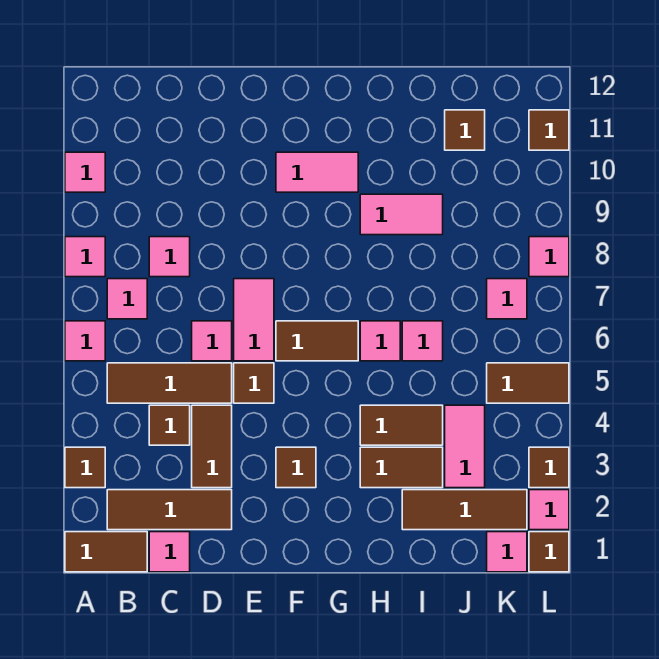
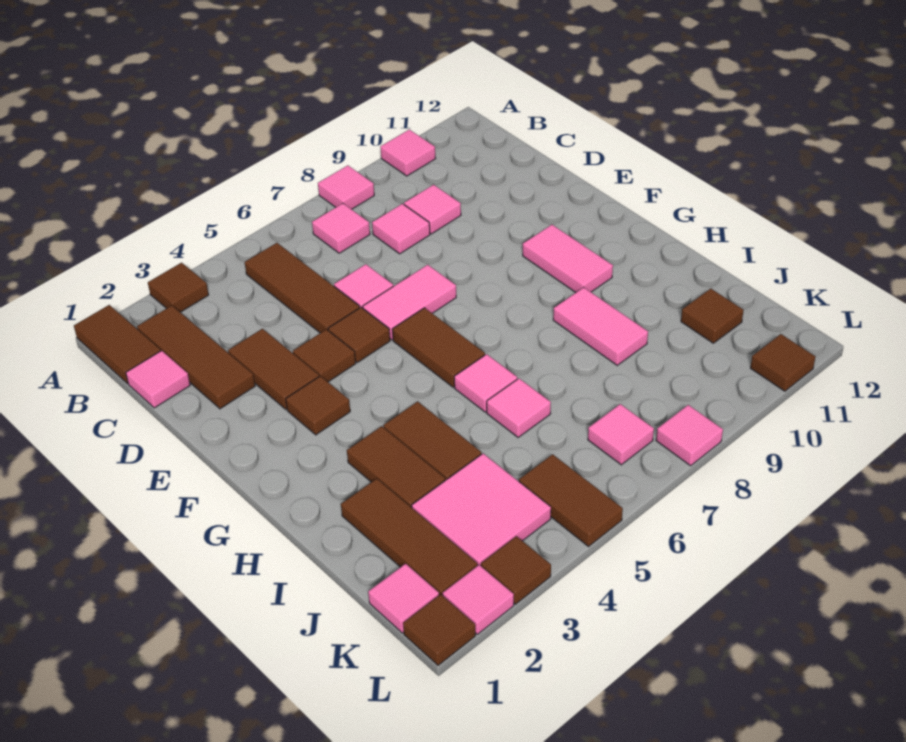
pink 1x1 tile [65,321,105,361] -> pink 1x1 tile moved to [404,185,461,234]
brown 1x1 tile [149,405,190,445] -> brown 1x1 tile moved to [293,329,356,382]
brown 1x2 tile [192,405,232,488] -> brown 1x2 tile turned to [228,329,319,409]
pink 1x2 tile [445,405,485,488] -> pink 2x2 tile [412,454,551,566]

